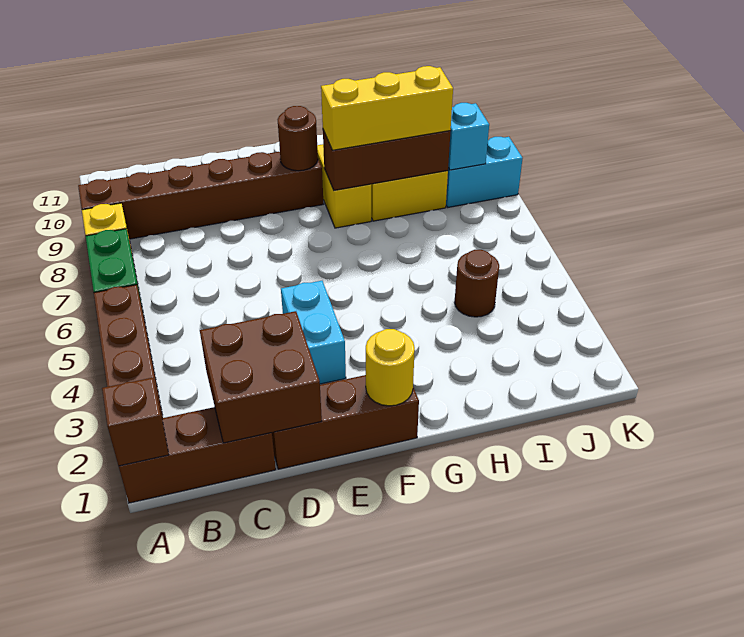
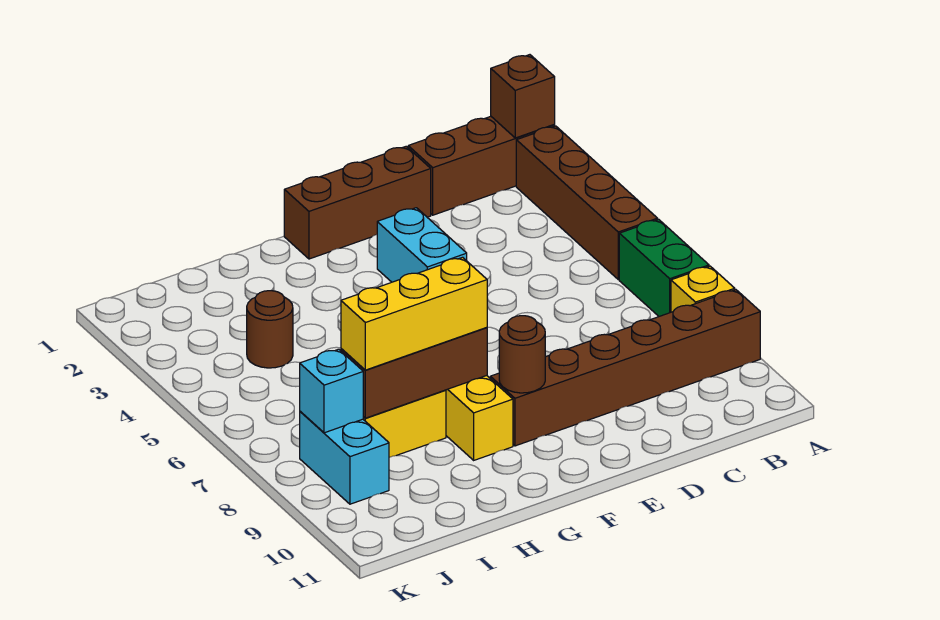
brown 2x2 brick [200,311,322,443] -> none
yellow 1x1 round brick [366,329,415,406] -> none
cyan 1x2 brick [446,137,523,207] -> cyan 1x2 brick turned to [300,411,389,504]

